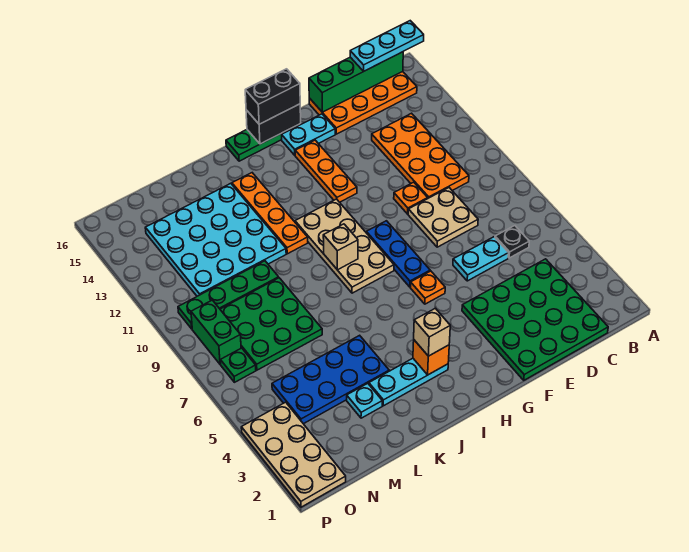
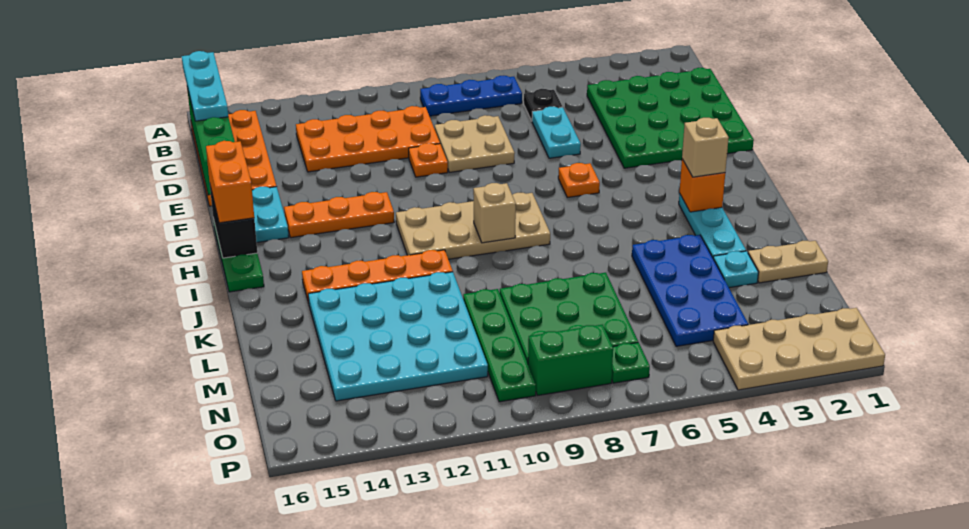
blue 1x3 plate [366,221,430,287] -> blue 1x3 plate moved to [420,76,522,116]
black 1x2 brick [245,69,300,124] -> orange 1x2 brick [206,141,254,223]
none -> tan 1x2 plate [748,241,828,283]

